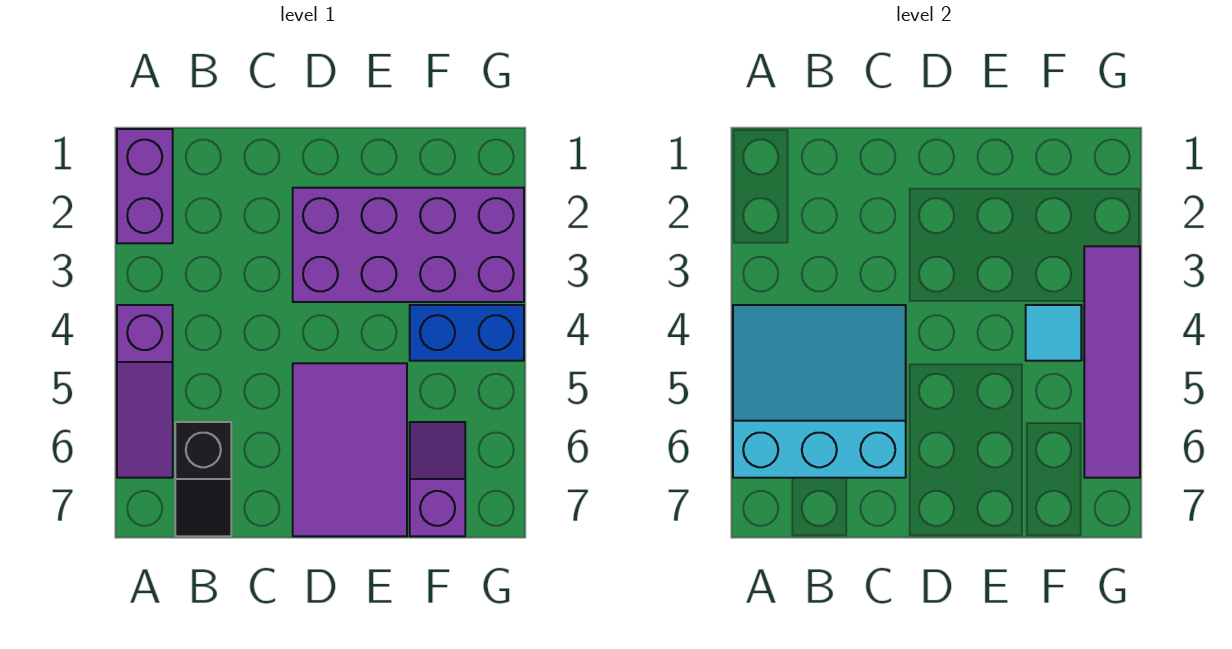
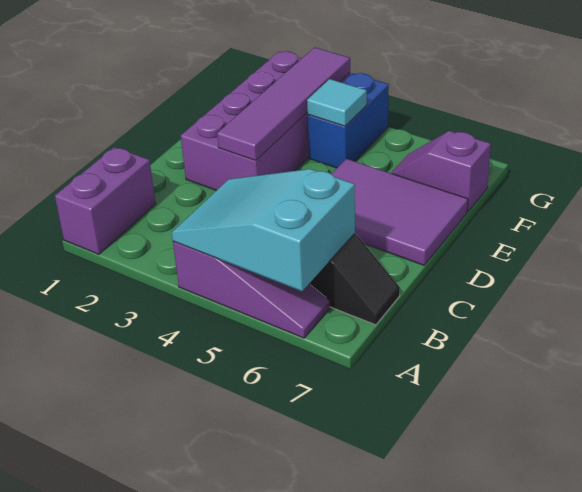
purple 1x2 brick [117,129,173,243] -> purple 1x2 brick turned to [55,147,156,254]
cyan 3x3 slope [733,305,906,478] -> cyan 2x3 slope [172,169,355,291]
purple 1x4 tile [1084,246,1140,478] -> purple 1x4 tile turned to [217,47,350,161]

